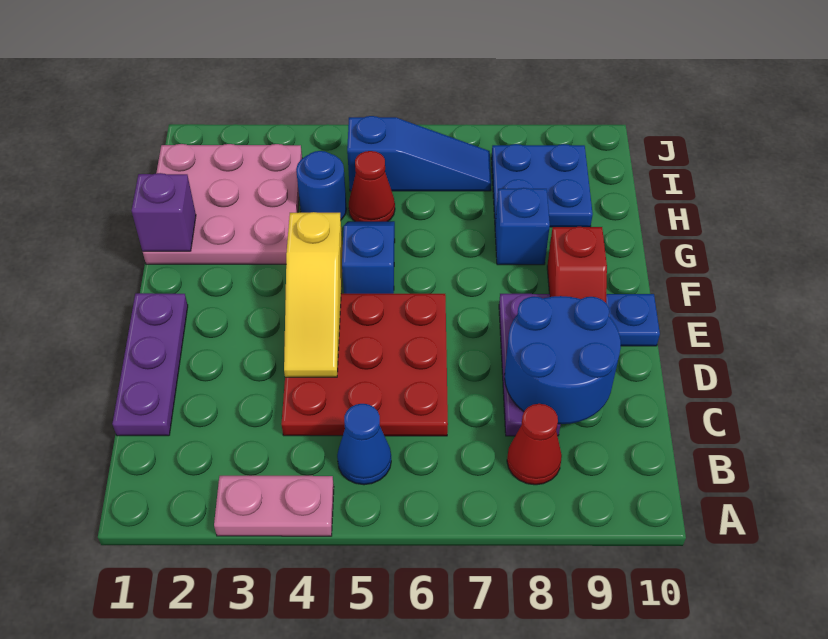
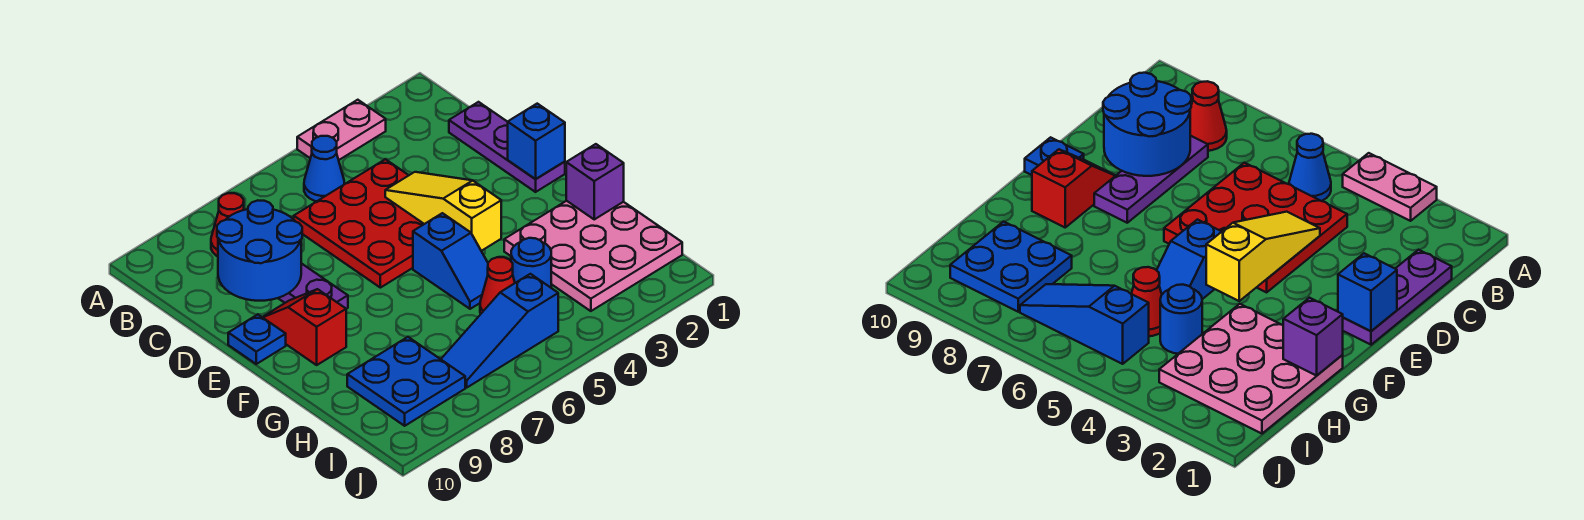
blue 1x1 brick [495,188,550,265] -> blue 1x1 brick moved to [508,104,565,179]

